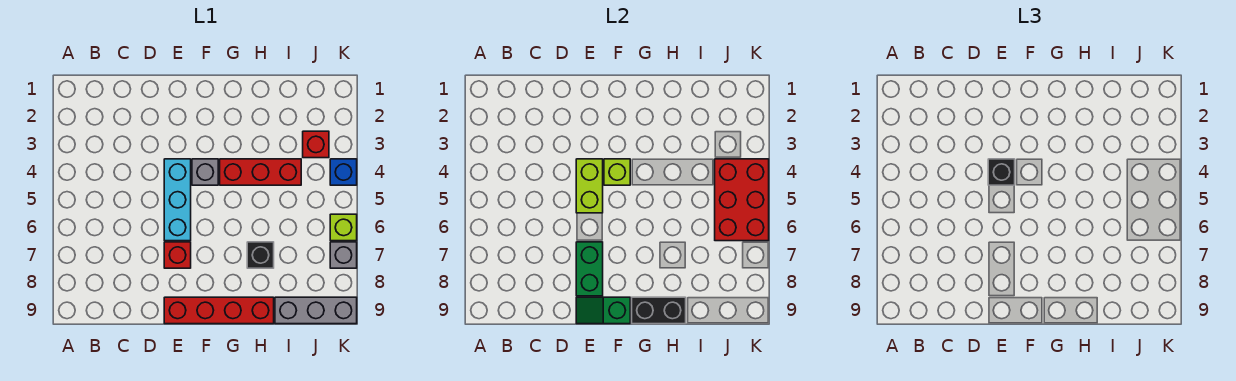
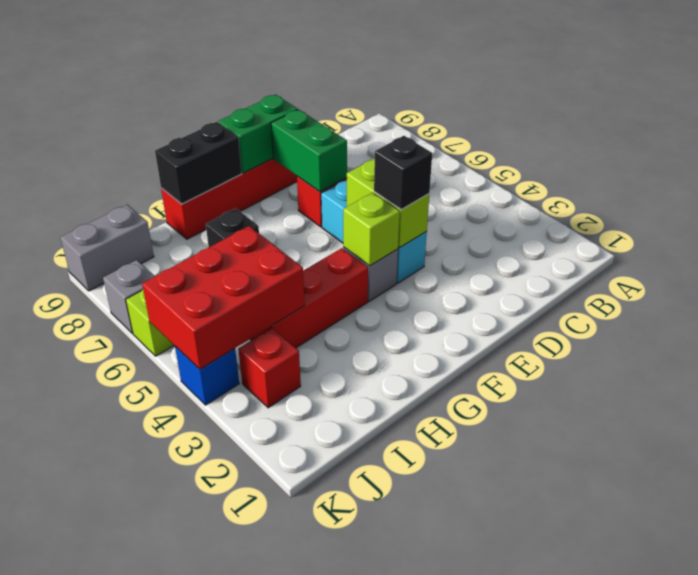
green 1x2 slope [576,297,630,324] -> green 1x2 brick [218,95,298,173]
grey 1x3 brick [275,297,357,324] -> grey 1x2 brick [60,205,154,291]
red 2x3 brick [715,159,769,241] -> red 2x3 brick turned to [142,226,305,369]

